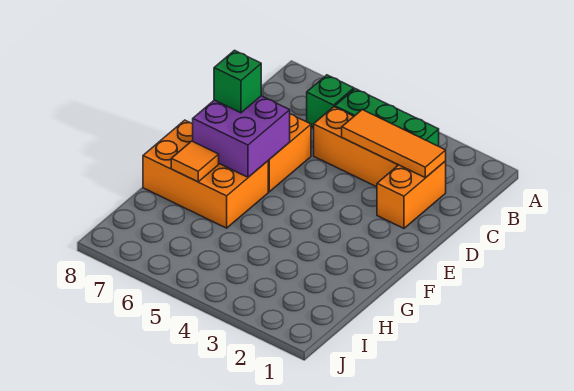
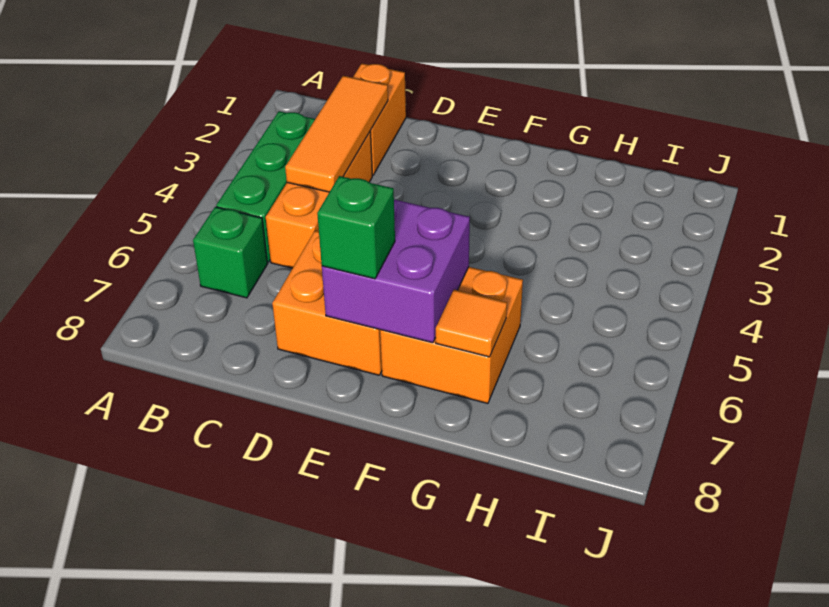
orange 1x2 brick [377,161,446,228] -> orange 1x2 brick turned to [353,64,406,175]
orange 2x3 brick [143,120,268,228] -> orange 2x2 brick [380,267,523,403]

